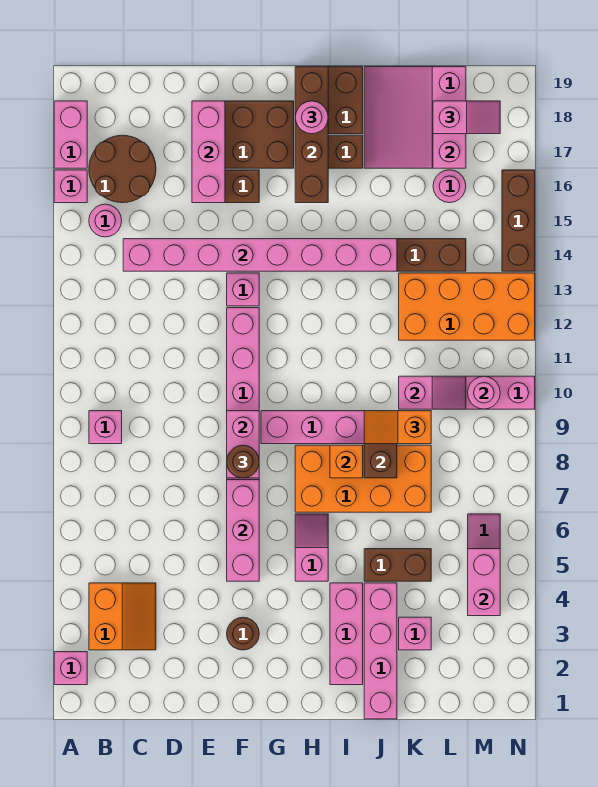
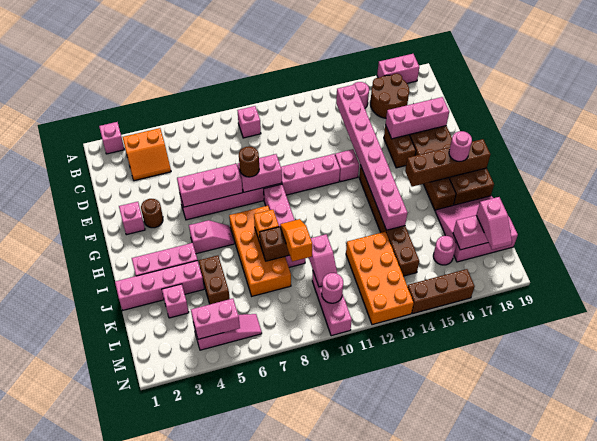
pink 1x1 brick [54,170,87,203] -> pink 1x1 brick moved to [119,202,145,235]

